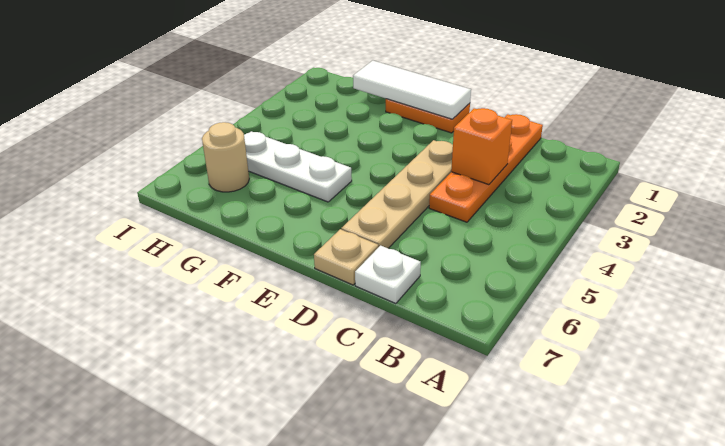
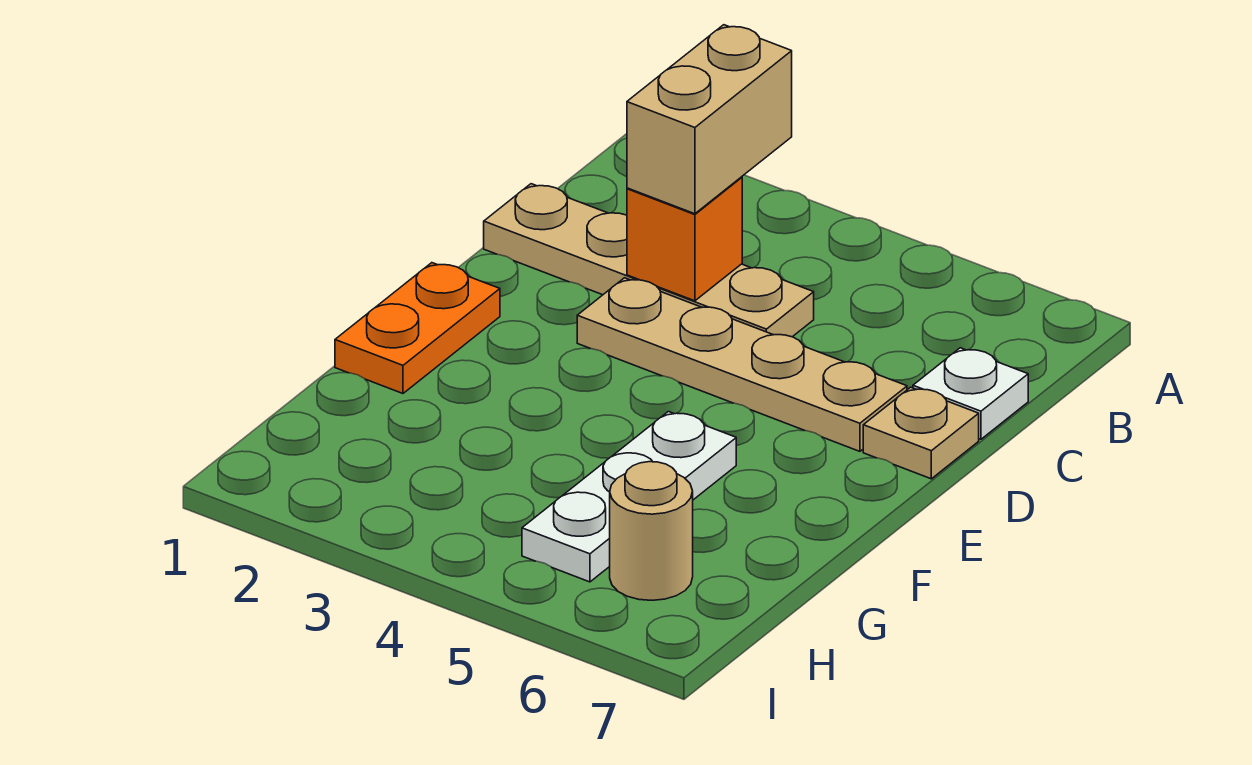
none -> tan 1x2 brick [627,25,792,214]
orange 1x4 plate [429,114,543,222] -> tan 1x4 plate [484,184,814,337]
white 1x3 tile [353,61,471,119] -> none

